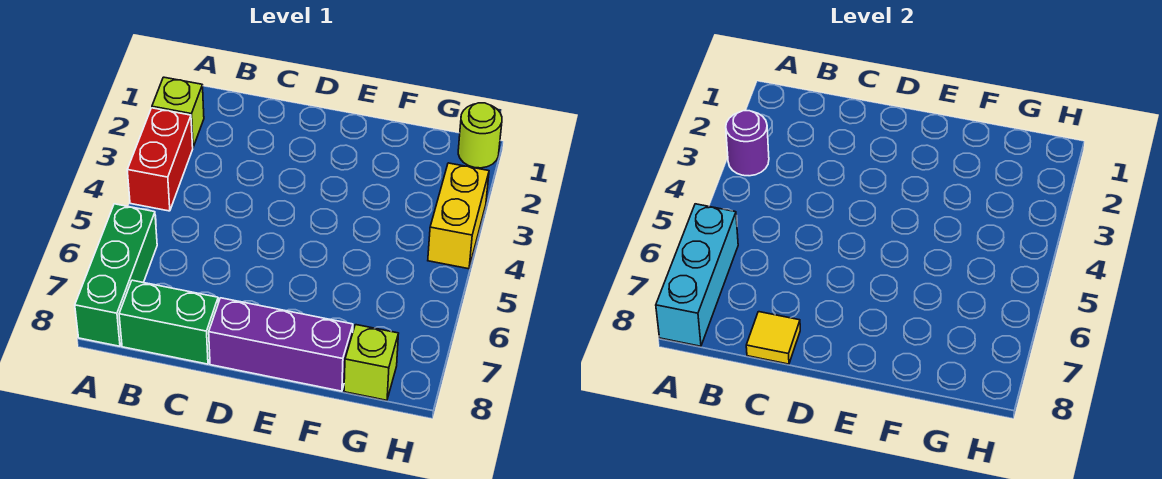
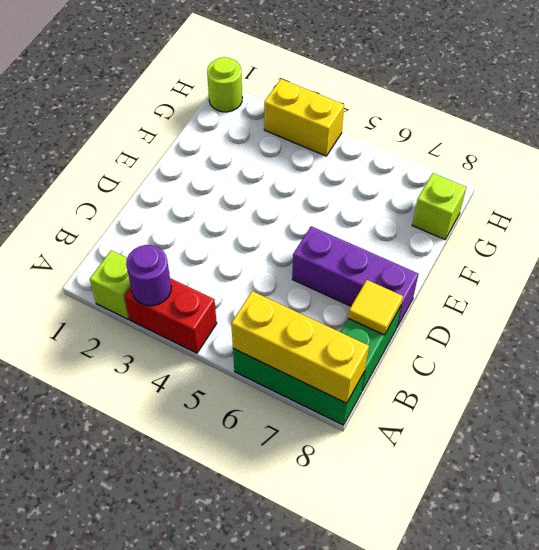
cyan 1x3 brick [656,204,738,346] -> yellow 1x3 brick [231,291,369,403]
purple 1x3 brick [209,298,353,391] -> purple 1x3 brick turned to [292,226,418,327]

